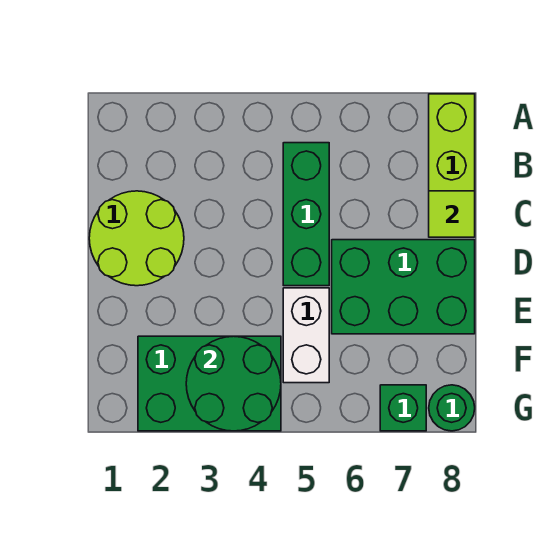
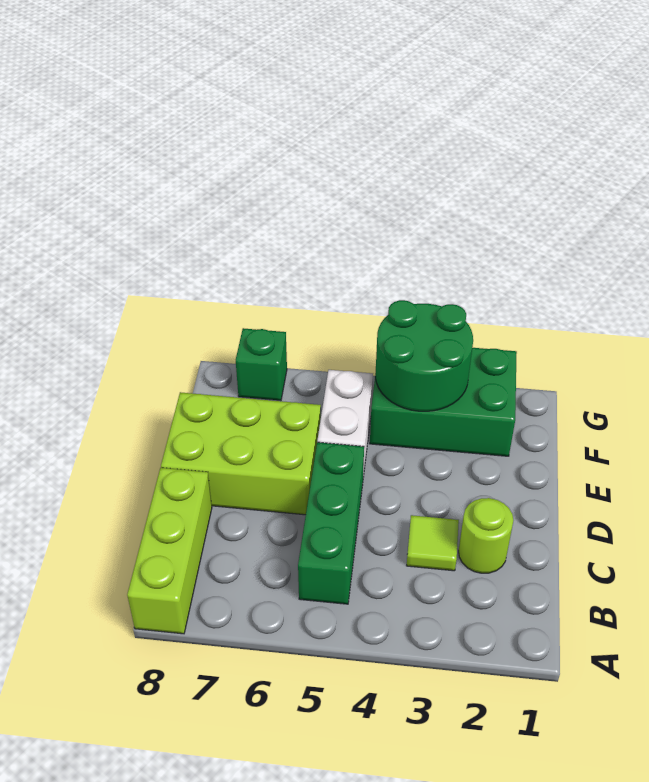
lime 2x2 round brick [89,191,184,286] -> lime 1x1 round brick [459,498,514,573]
lime 1x1 tile [429,191,475,237] -> lime 1x1 tile moved to [407,515,459,571]
green 2x3 brick [332,240,475,334] -> lime 2x3 brick [161,392,321,515]
green 1x1 round brick [429,385,475,431] -> none

